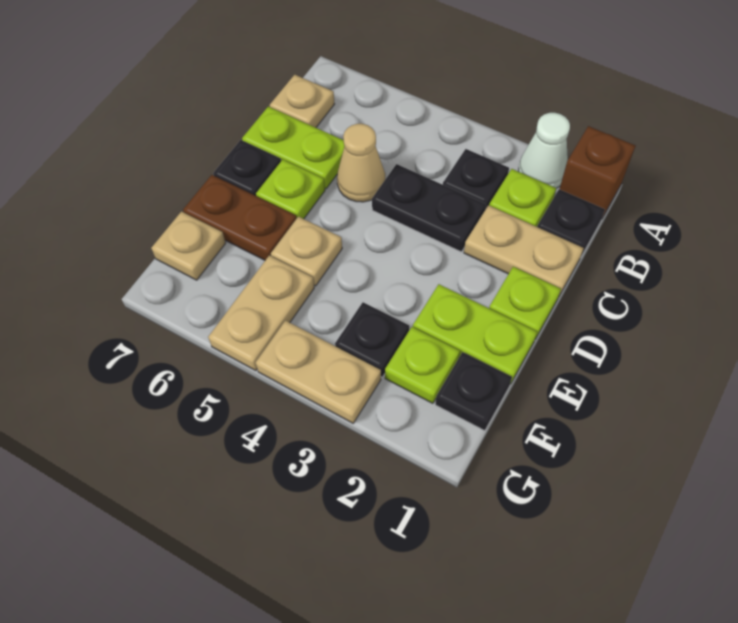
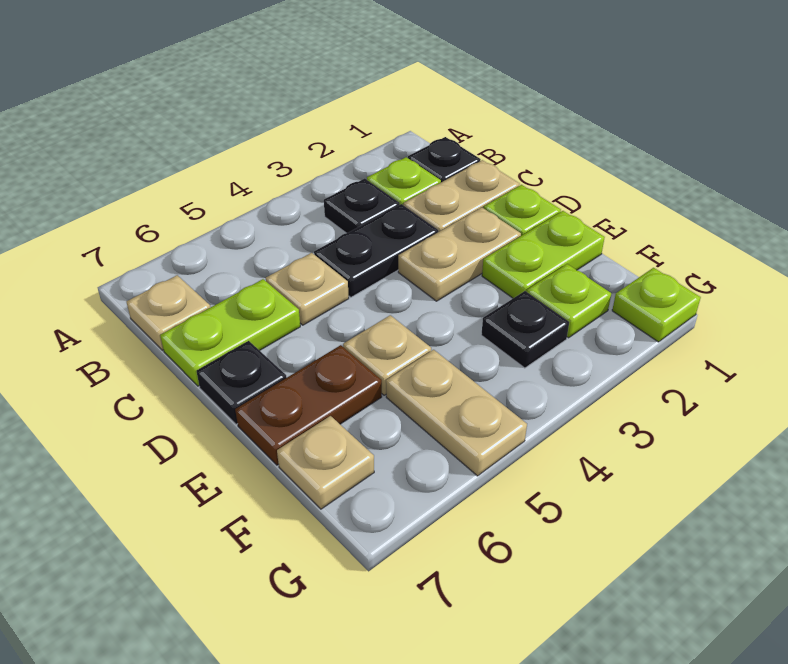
brown 1x1 brick [560,126,635,218] -> none
white 1x1 cone [519,113,570,188] -> none
tan 1x1 cone [337,123,385,202] -> tan 1x1 plate [266,253,349,325]
lime 1x1 plate [256,160,325,219] -> lime 1x1 plate moved to [612,268,701,342]
black 1x1 plate [435,352,512,431] -> none
tan 1x2 plate [256,321,381,423] -> tan 1x2 plate moved to [398,208,521,301]

